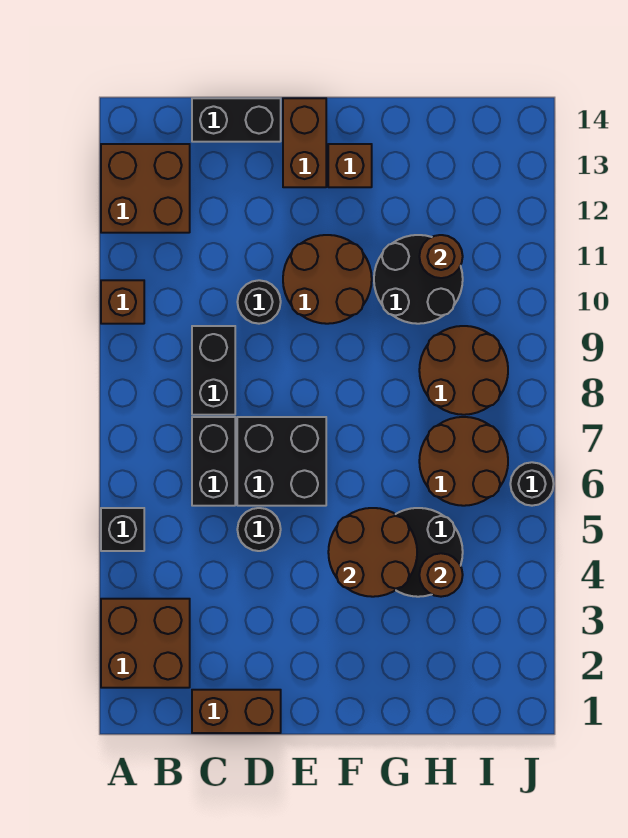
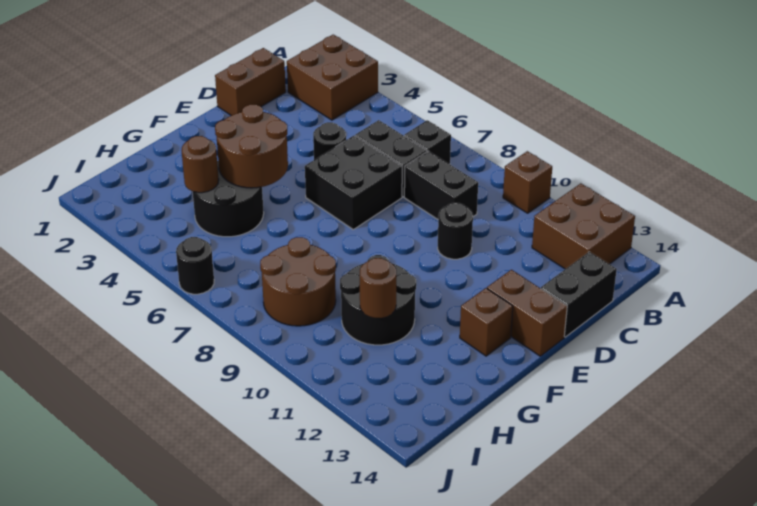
black 1x1 brick [101,508,144,551] -> black 1x1 brick moved to [404,120,451,164]
brown 2x2 round brick [283,235,372,324] -> none
brown 2x2 round brick [419,417,508,506] -> none

